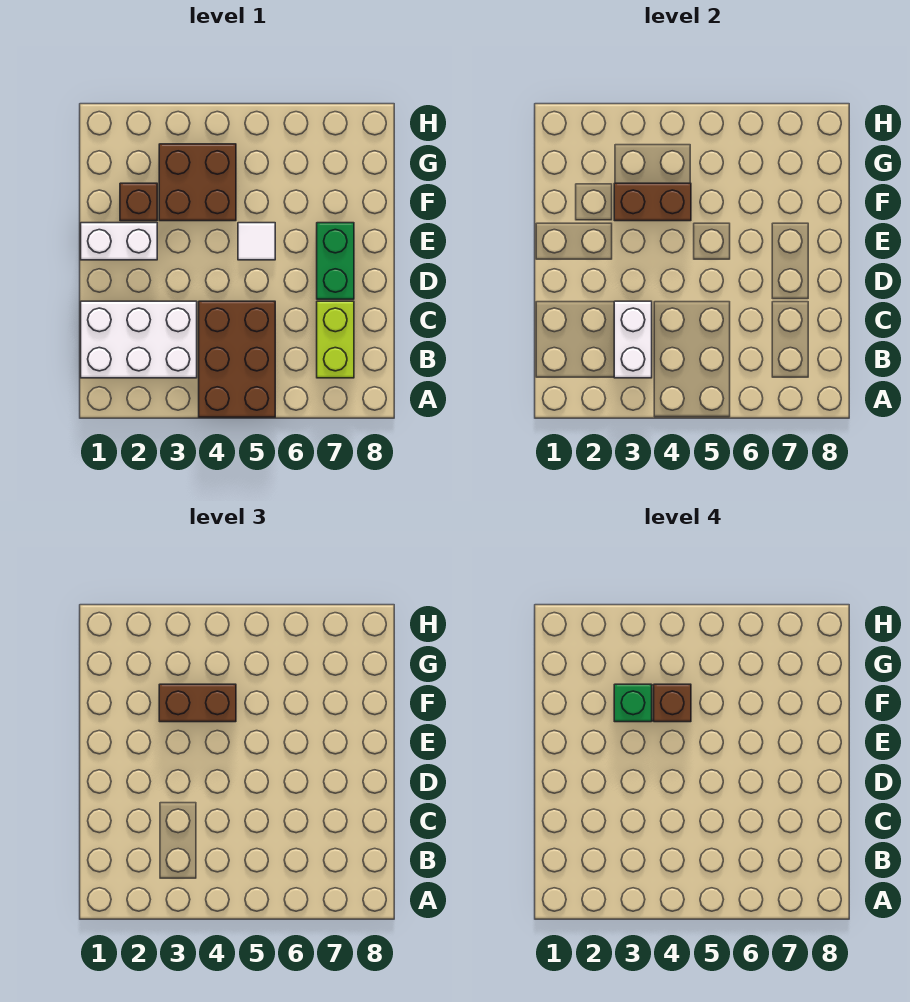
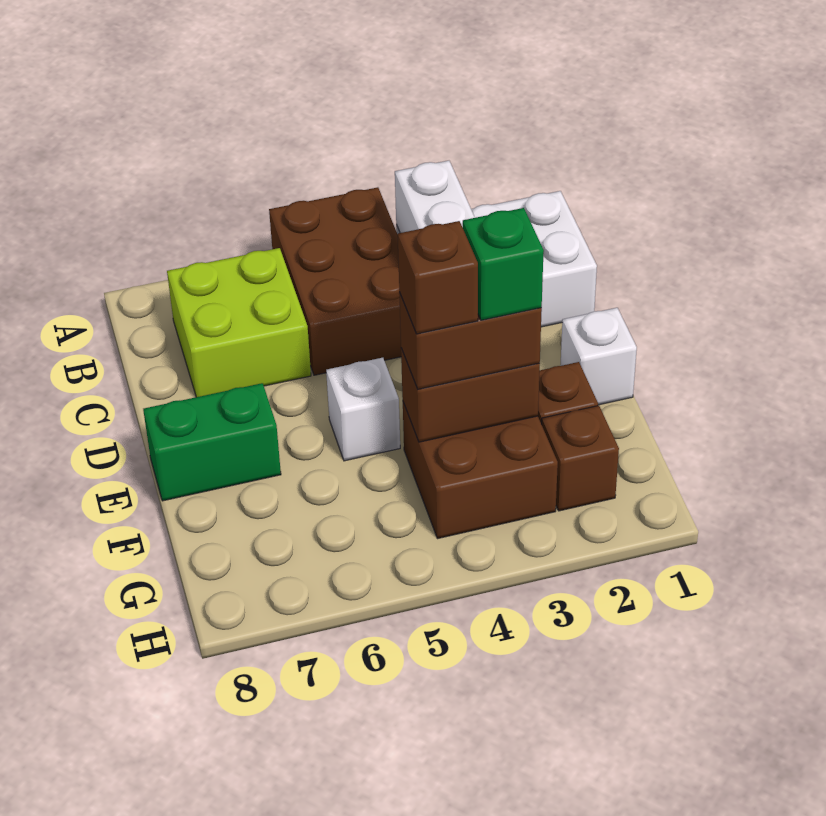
lime 1x2 brick [317,301,354,378] -> lime 2x2 brick [167,248,311,397]
green 1x2 brick [317,223,354,299] -> green 1x2 brick turned to [143,383,281,501]
white 1x2 brick [81,223,157,260] -> white 1x1 brick [560,308,637,405]
white 1x1 tile [238,223,275,260] -> white 1x1 brick [326,358,400,461]
none -> brown 1x1 brick [542,406,619,511]

